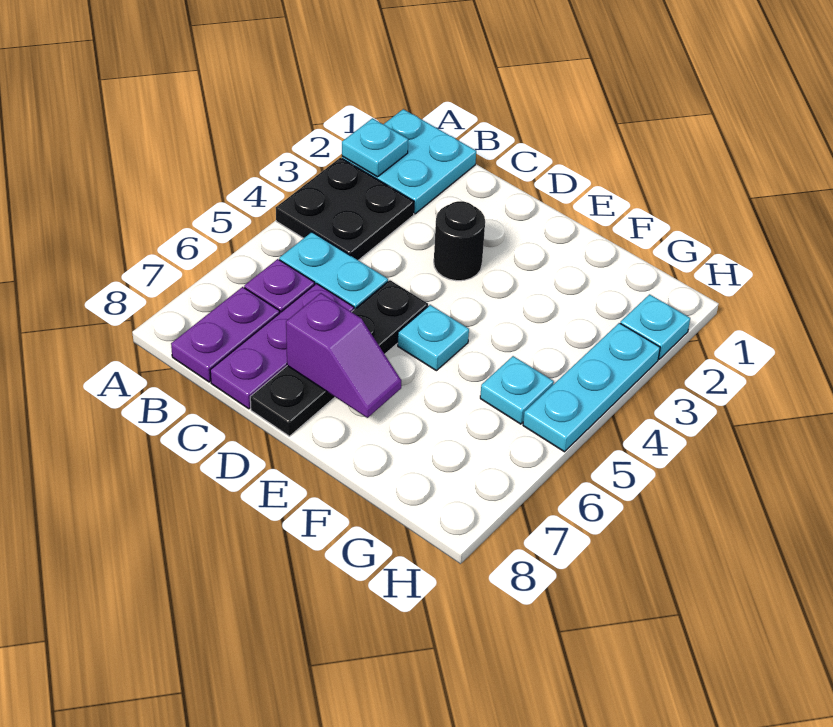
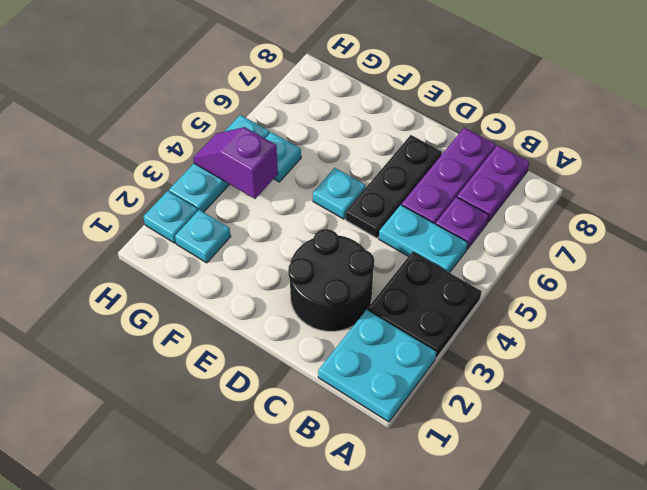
cyan 1x1 plate [342,118,408,177] -> cyan 1x1 plate moved to [175,210,231,263]
black 1x1 round brick [434,201,485,281] -> black 2x2 round brick [288,229,374,331]
black 1x4 plate [250,280,428,436] -> black 1x3 plate [346,135,442,238]
purple 1x2 slope [286,293,401,418] -> purple 1x2 slope moved to [193,127,278,199]

